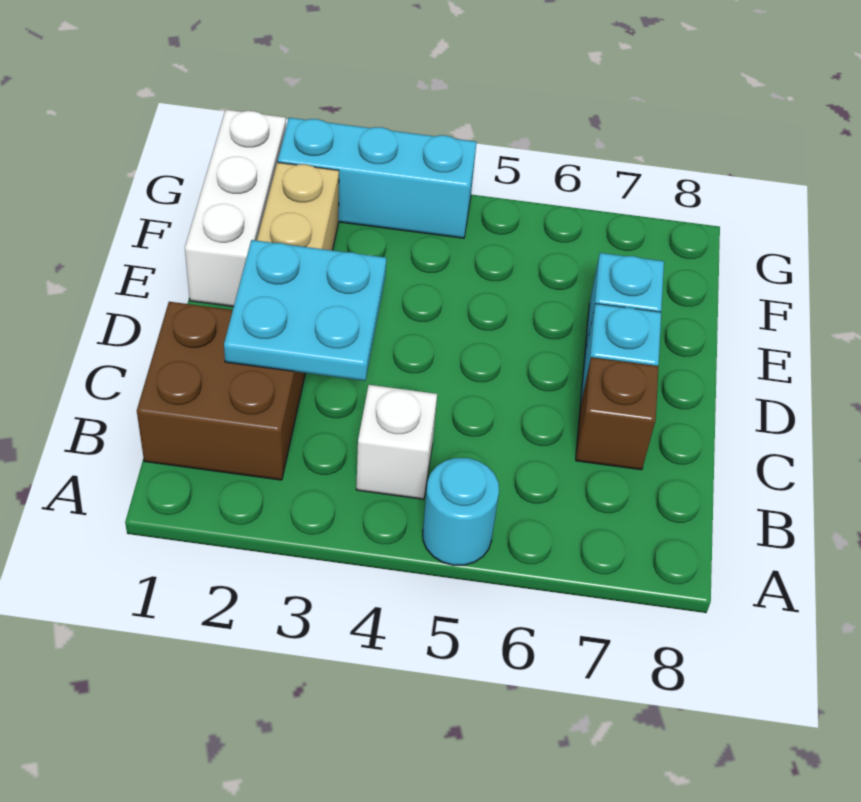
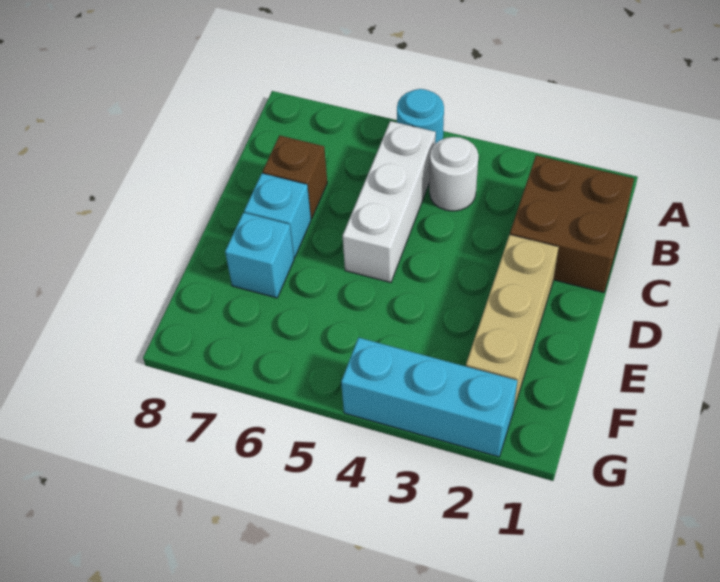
white 1x1 brick [356,385,437,499] -> white 1x1 round brick [429,137,479,211]
cyan 2x2 plate [224,240,386,381] -> none
white 1x3 brick [185,110,286,307] -> white 1x3 brick moved to [343,121,436,282]

